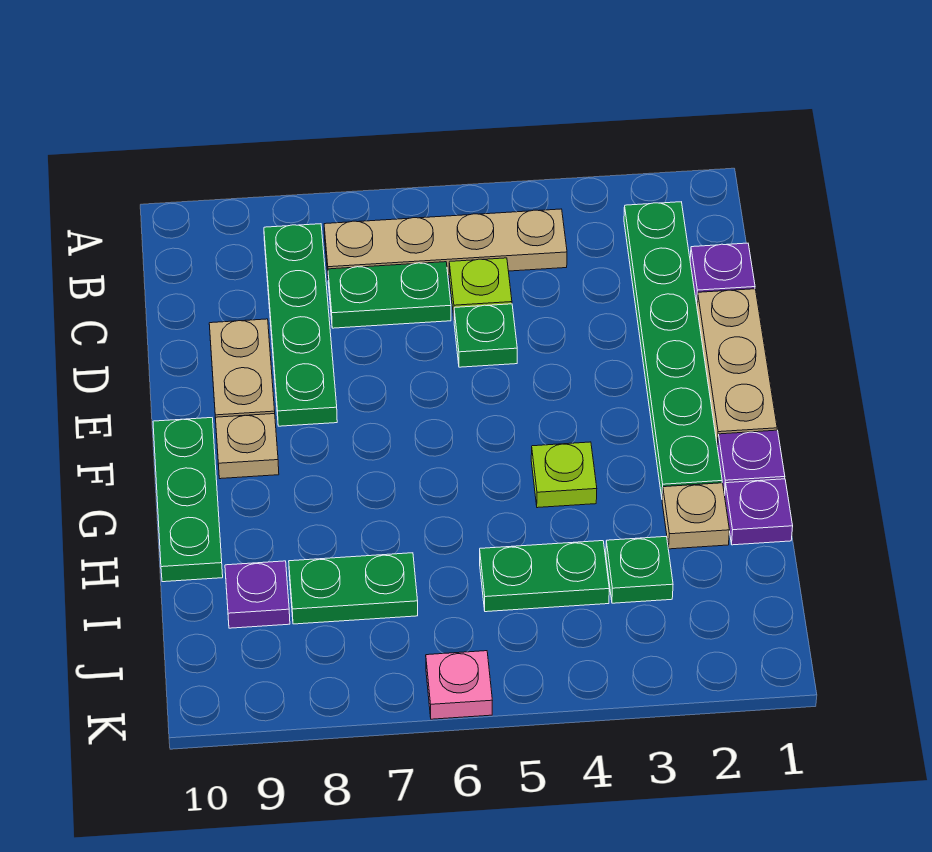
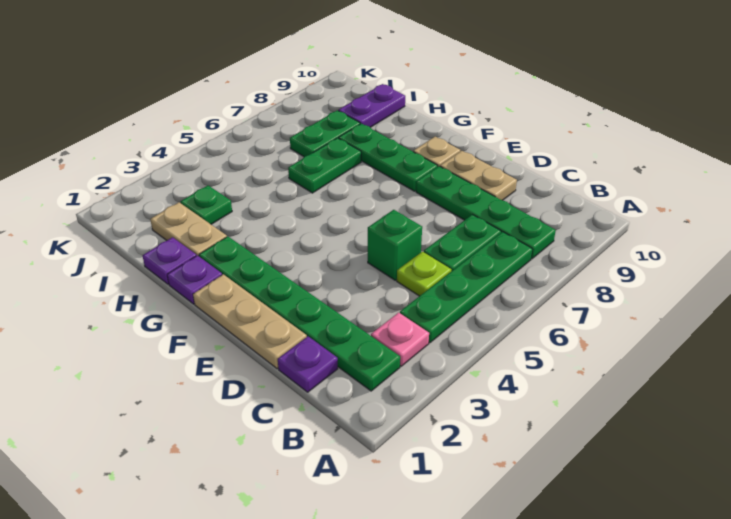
tan 1x4 plate [324,209,567,275] -> green 1x4 plate [400,232,533,343]
green 1x1 plate [454,304,517,367] -> green 1x1 brick [368,210,422,280]
green 1x3 plate [153,418,223,582] -> green 1x3 plate moved to [339,124,438,191]
lime 1x1 plate [531,442,597,508] -> none
tan 1x1 plate [662,483,729,549] -> tan 1x2 plate [150,202,227,256]
green 1x2 plate [480,541,609,612] -> green 1x2 plate moved to [288,138,361,193]
purple 1x1 plate [225,561,290,628] -> purple 1x2 plate [338,84,405,127]
pink 1x1 plate [426,651,492,719] -> pink 1x1 plate moved to [371,313,429,366]

